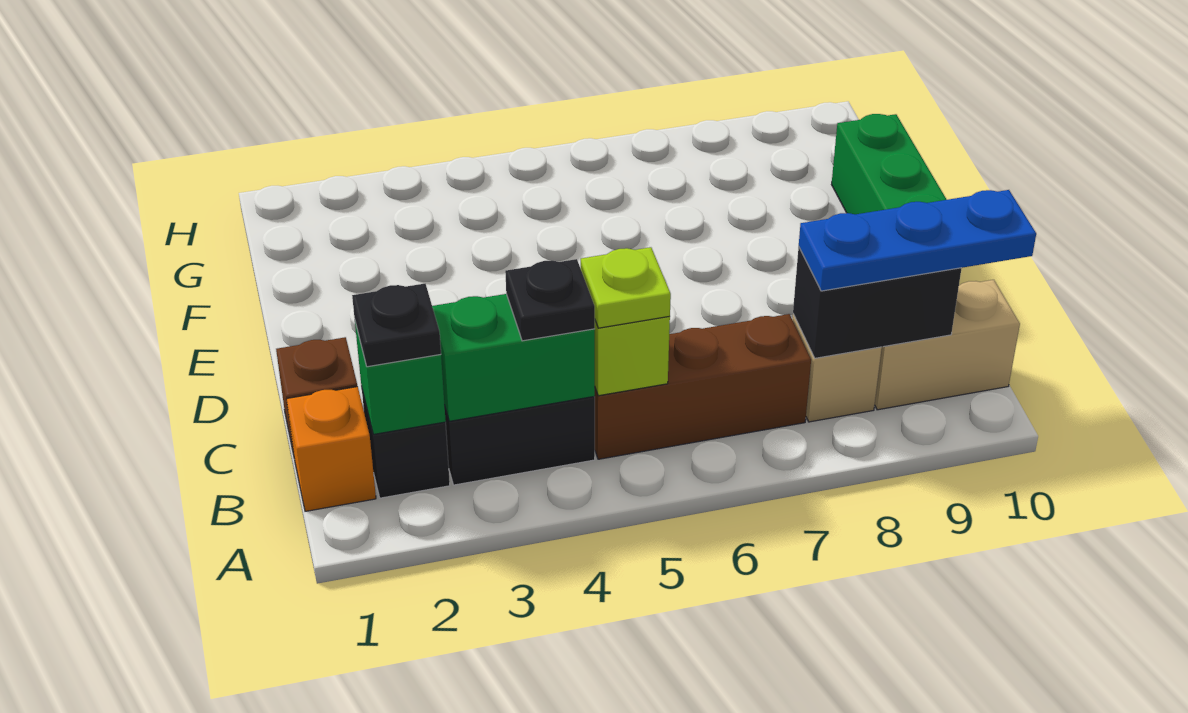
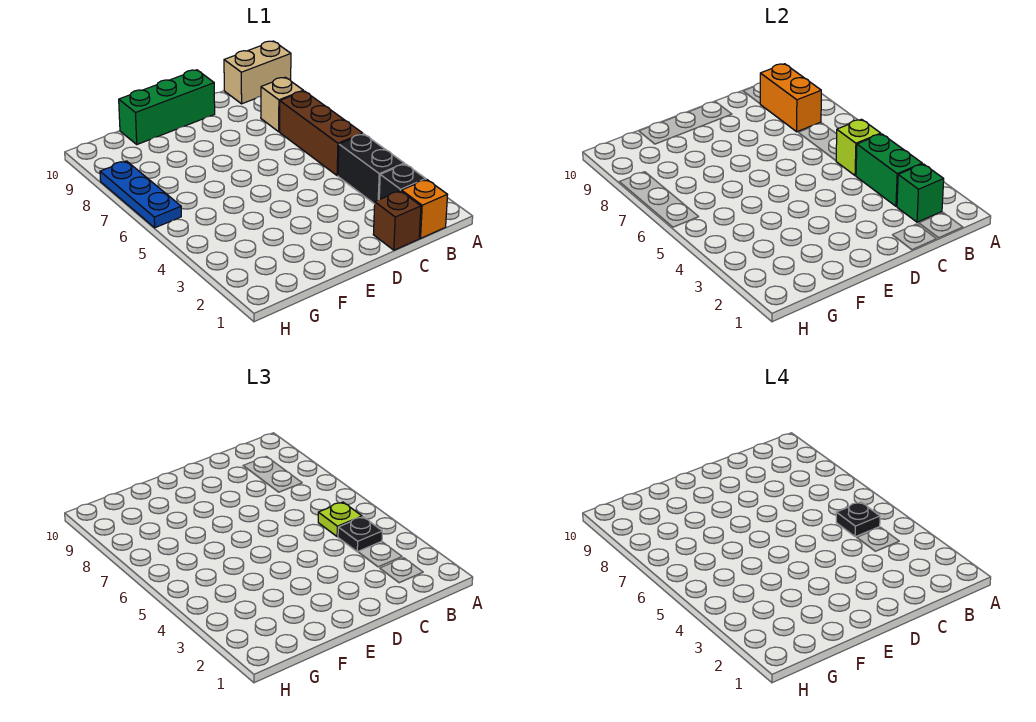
black 1x1 plate [352,284,441,367] -> black 1x1 plate moved to [836,502,880,537]
black 1x2 brick [793,247,961,358] -> orange 1x2 brick [760,64,821,132]
blue 1x3 plate [799,190,1036,291] -> blue 1x3 plate moved to [100,161,181,228]
tan 1x2 brick [875,280,1020,410] -> tan 1x2 brick turned to [224,41,291,104]

